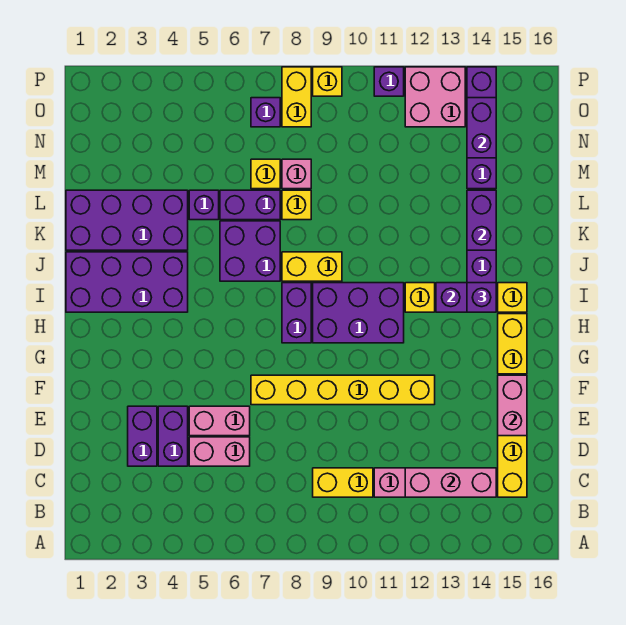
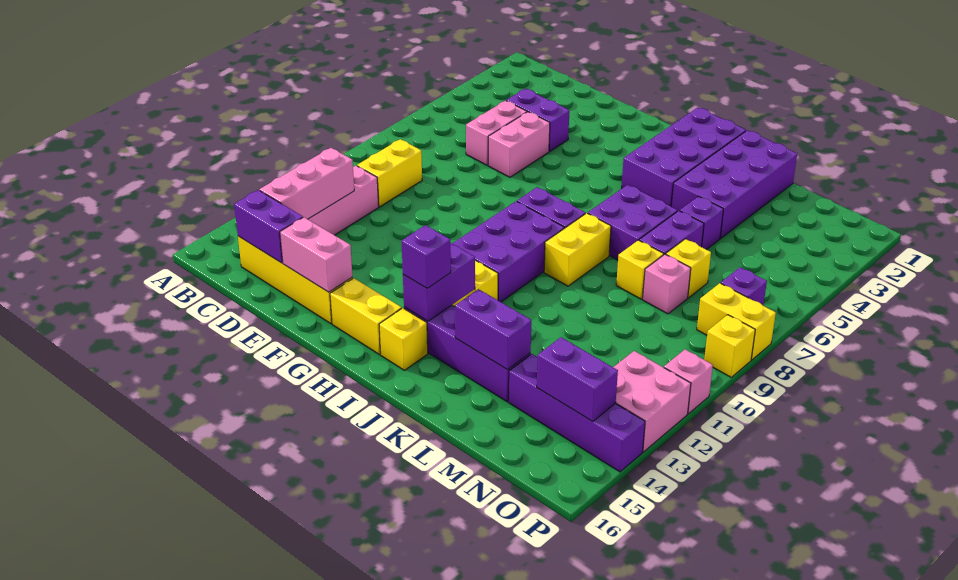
purple 1x2 brick [128,406,157,466] -> purple 1x2 brick moved to [234,190,303,263]
yellow 1x6 brick [251,375,435,405] -> none
purple 1x1 brick [374,67,404,96] -> pink 1x1 brick [664,349,713,414]

